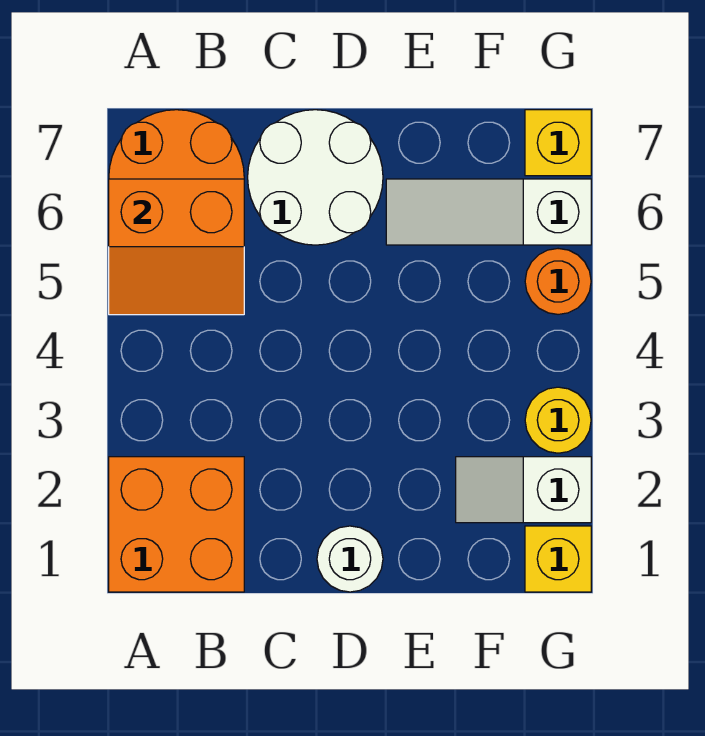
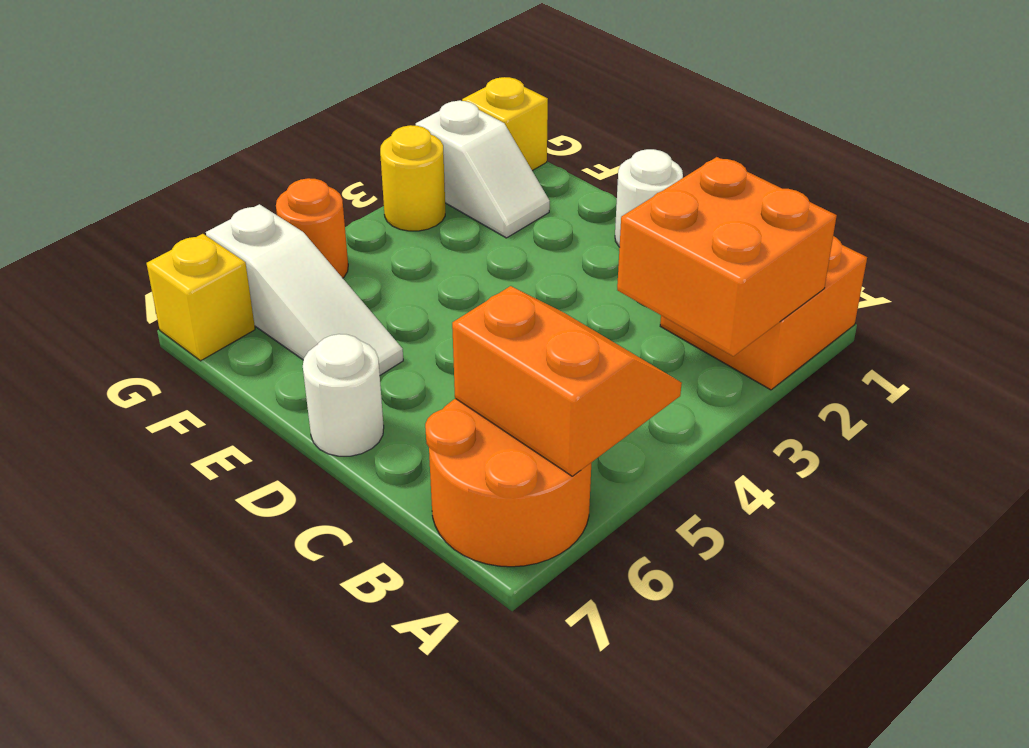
none -> orange 2x2 brick [617,157,837,356]
white 2x2 round brick [248,110,383,245] -> white 1x1 round brick [303,334,384,456]

